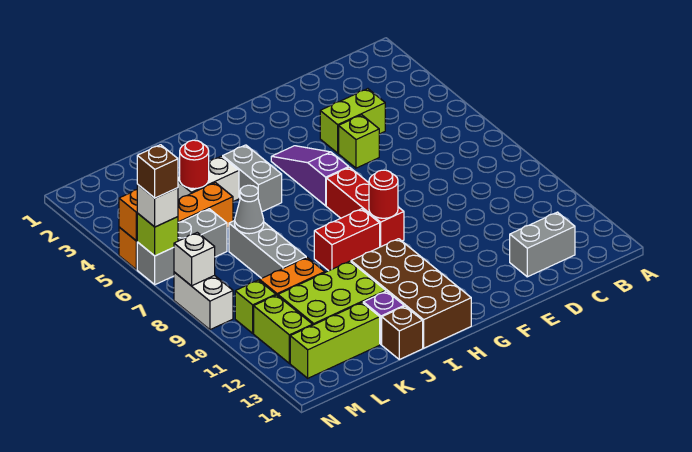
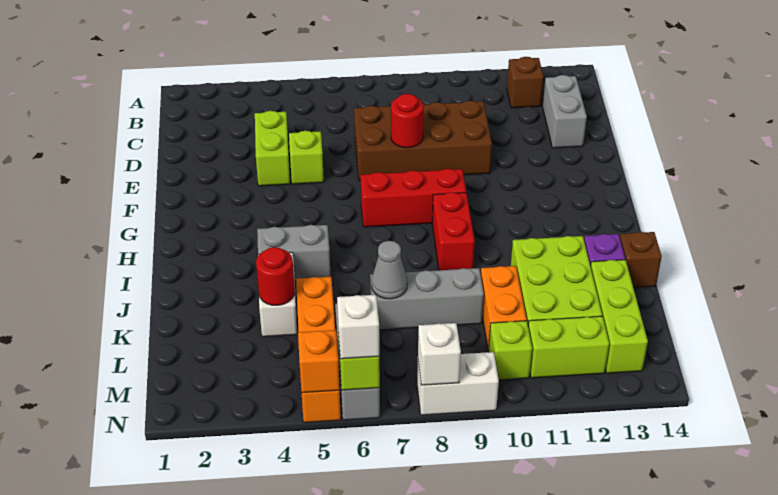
purple 1x3 slope [271,146,349,206] -> none
red 1x1 round brick [369,170,398,218] -> red 1x1 round brick moved to [391,94,424,148]
brown 2x4 brick [351,239,471,348] -> brown 2x4 brick moved to [354,101,492,181]
brown 1x1 brick [137,145,178,198] -> brown 1x1 brick moved to [507,57,544,108]

